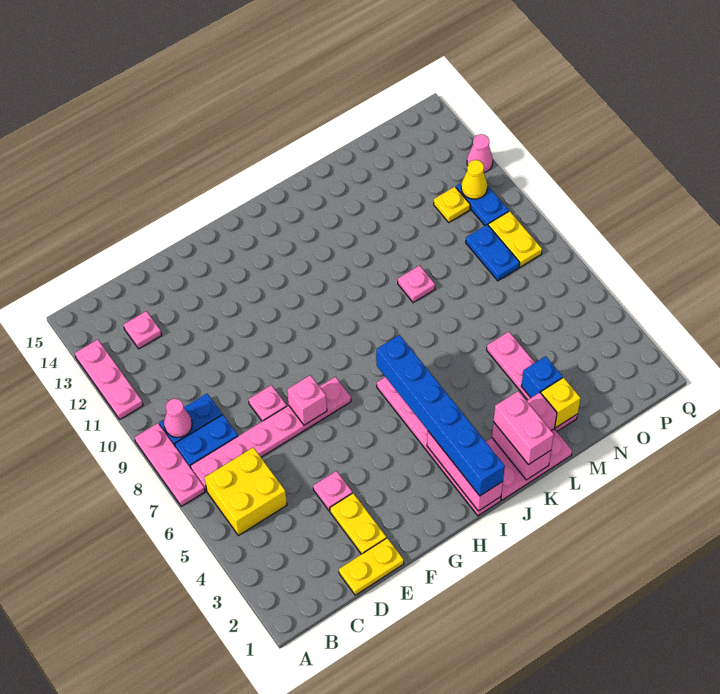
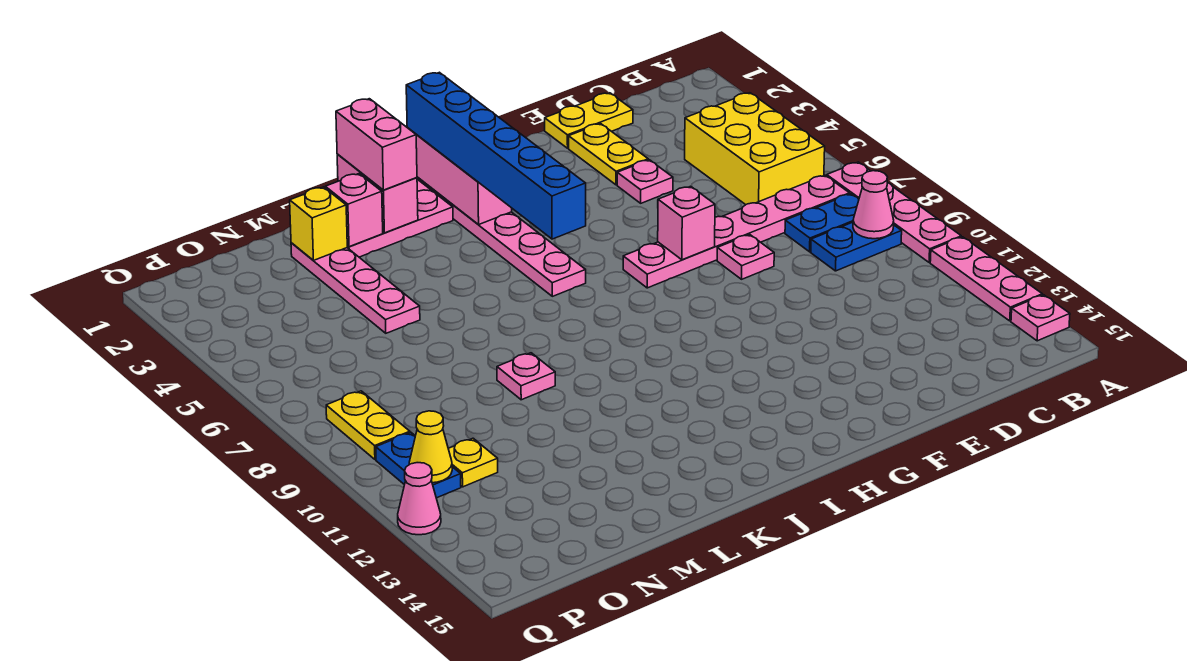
pink 1x3 plate [135,423,205,506] -> pink 1x4 plate [827,162,961,263]
yellow 2x2 brick [204,448,287,536] -> yellow 2x3 brick [685,93,825,205]
pink 1x1 plate [123,311,162,349] -> pink 1x1 plate moved to [1011,295,1070,341]
blue 1x1 brick [521,356,563,398] -> none
blue 1x2 plate [466,225,520,281] -> none

